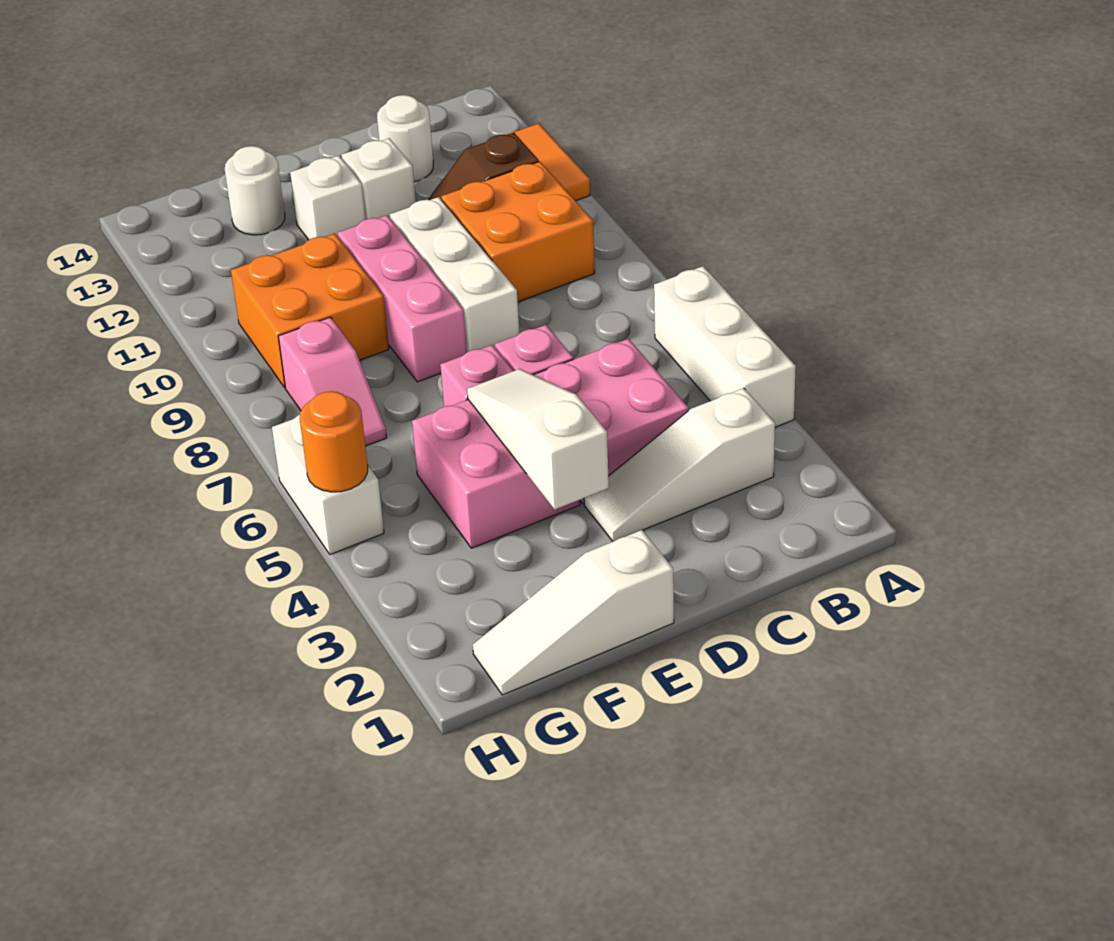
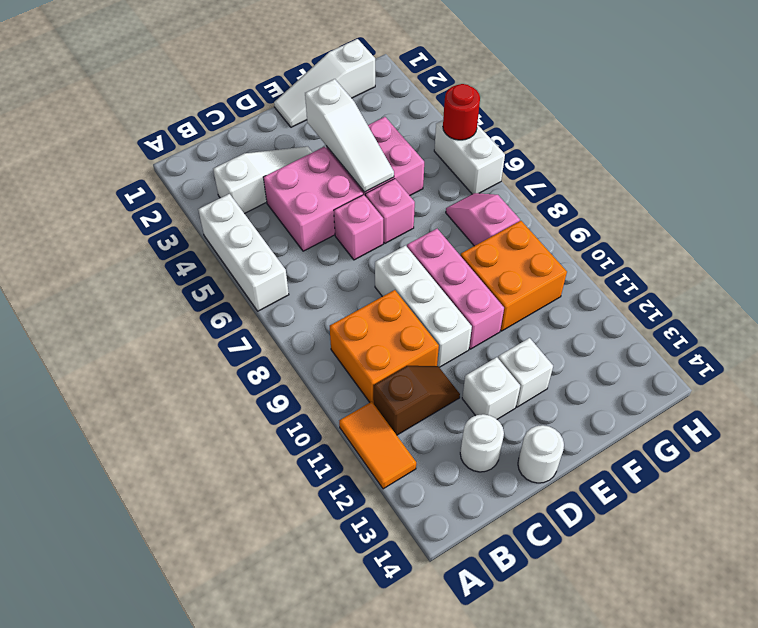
white 1x3 slope [473,530,674,695] -> white 1x3 slope turned to [274,39,375,127]
white 1x1 round brick [225,146,285,235] -> white 1x1 round brick moved to [518,425,564,483]
orange 1x1 round brick [300,391,368,492] -> red 1x1 round brick [443,84,480,140]

